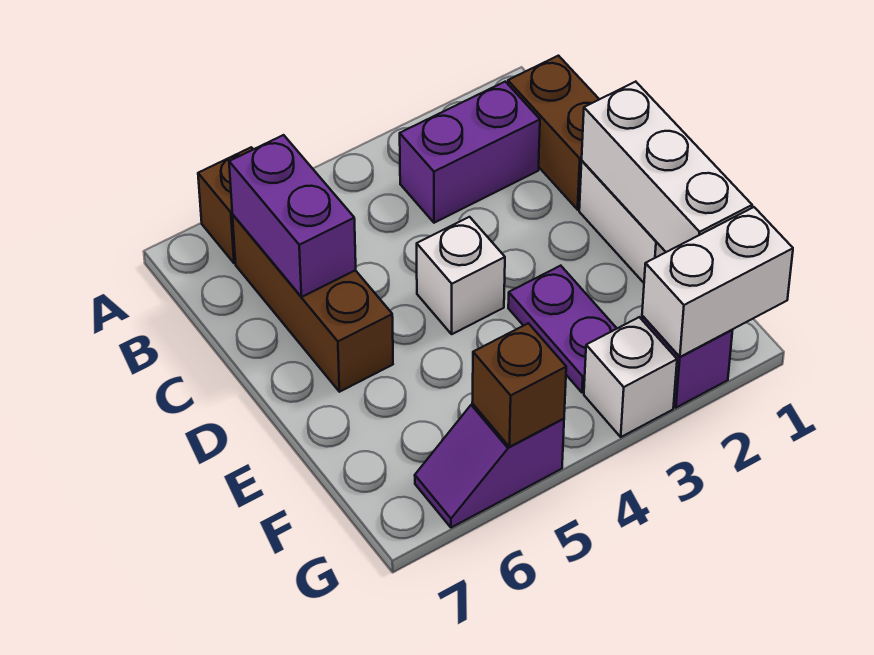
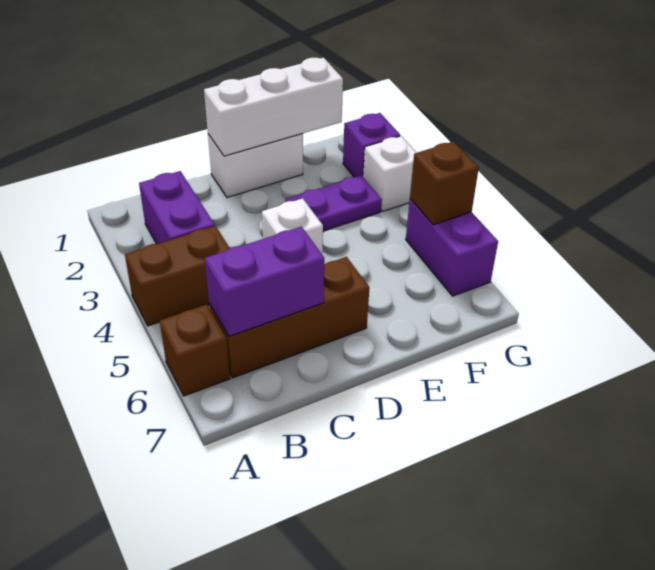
brown 1x2 brick [508,56,599,210] -> brown 1x2 brick moved to [125,226,230,326]
white 1x2 brick [642,207,793,357] -> none
purple 1x2 slope [415,404,564,528] -> purple 1x2 brick [406,199,498,296]

